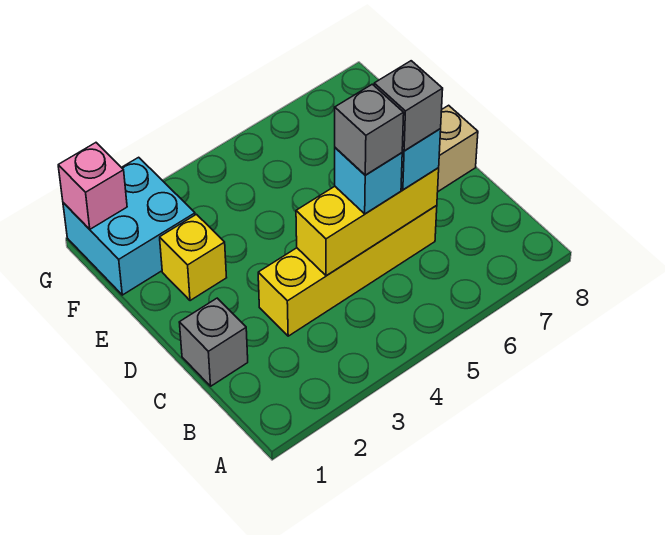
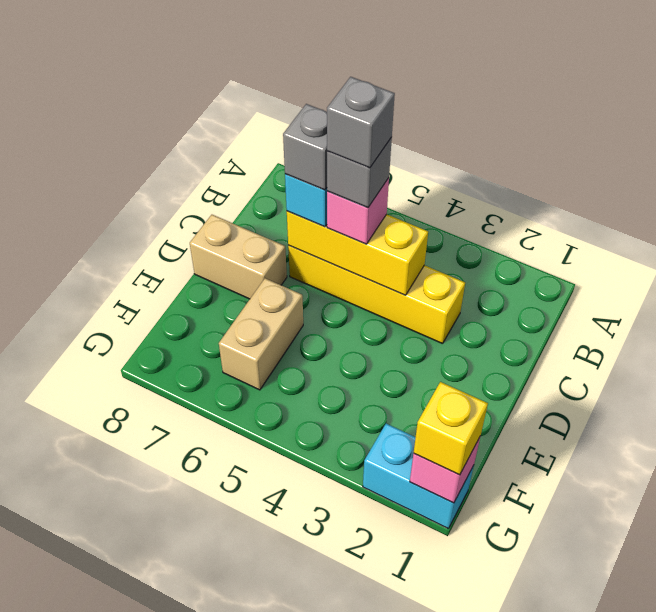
grey 1x1 brick [179,298,248,386] -> grey 1x1 brick moved to [327,77,395,168]
cyan 1x1 brick [335,148,402,214] -> pink 1x1 brick [327,178,389,244]
yellow 1x1 brick [160,214,227,301] -> yellow 1x1 brick moved to [414,382,488,475]
none -> tan 1x2 brick [219,278,303,390]
cyan 2x2 brick [63,157,195,295] -> cyan 1x2 brick [363,424,474,529]

